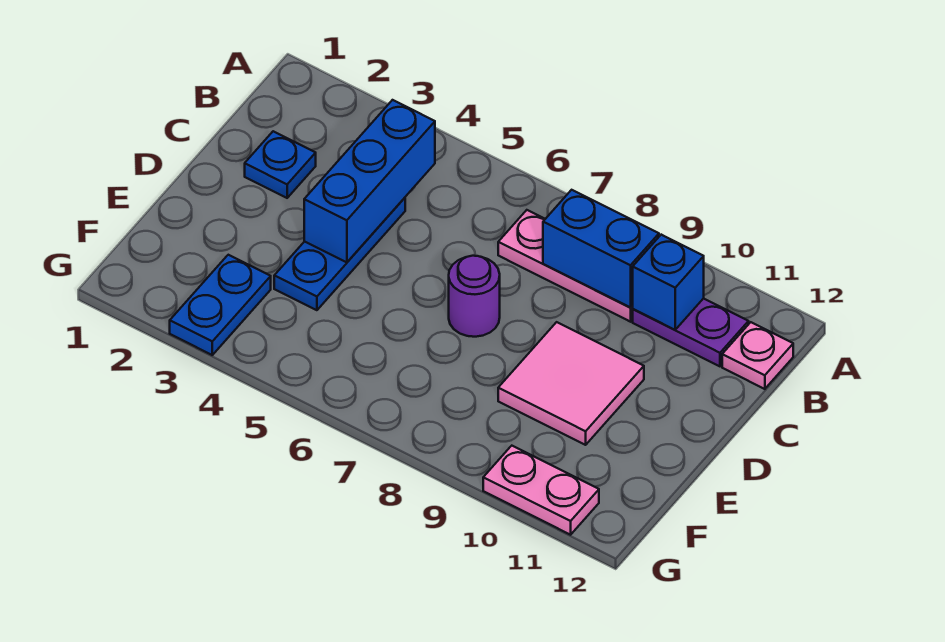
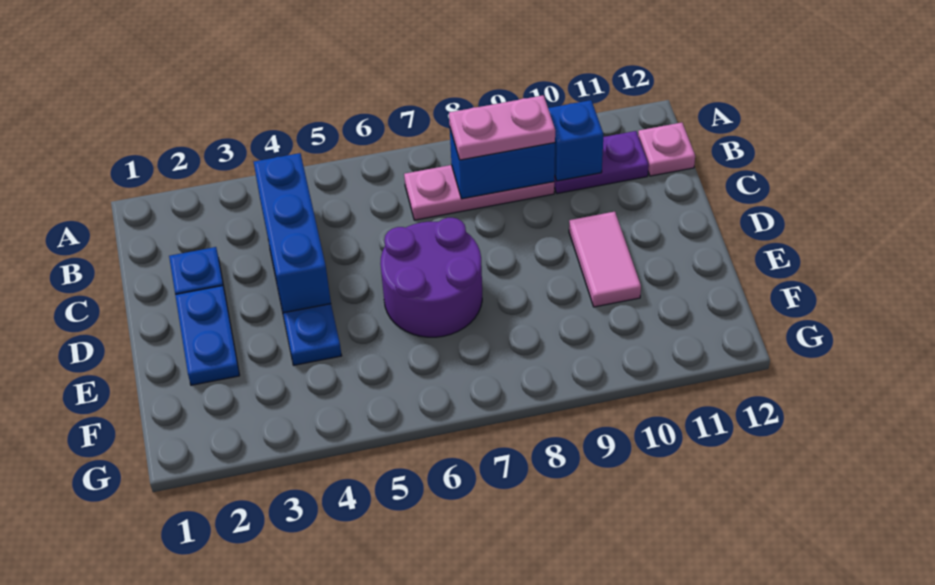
purple 1x1 round brick [449,256,500,337] -> purple 2x2 round brick [380,218,482,337]
pink 2x2 tile [498,322,644,445] -> pink 1x2 tile [569,212,641,307]
blue 1x2 plate [170,255,271,355] -> blue 1x2 plate moved to [175,286,240,385]
pink 1x2 plate [483,446,599,535] -> pink 1x2 plate moved to [449,95,555,160]

